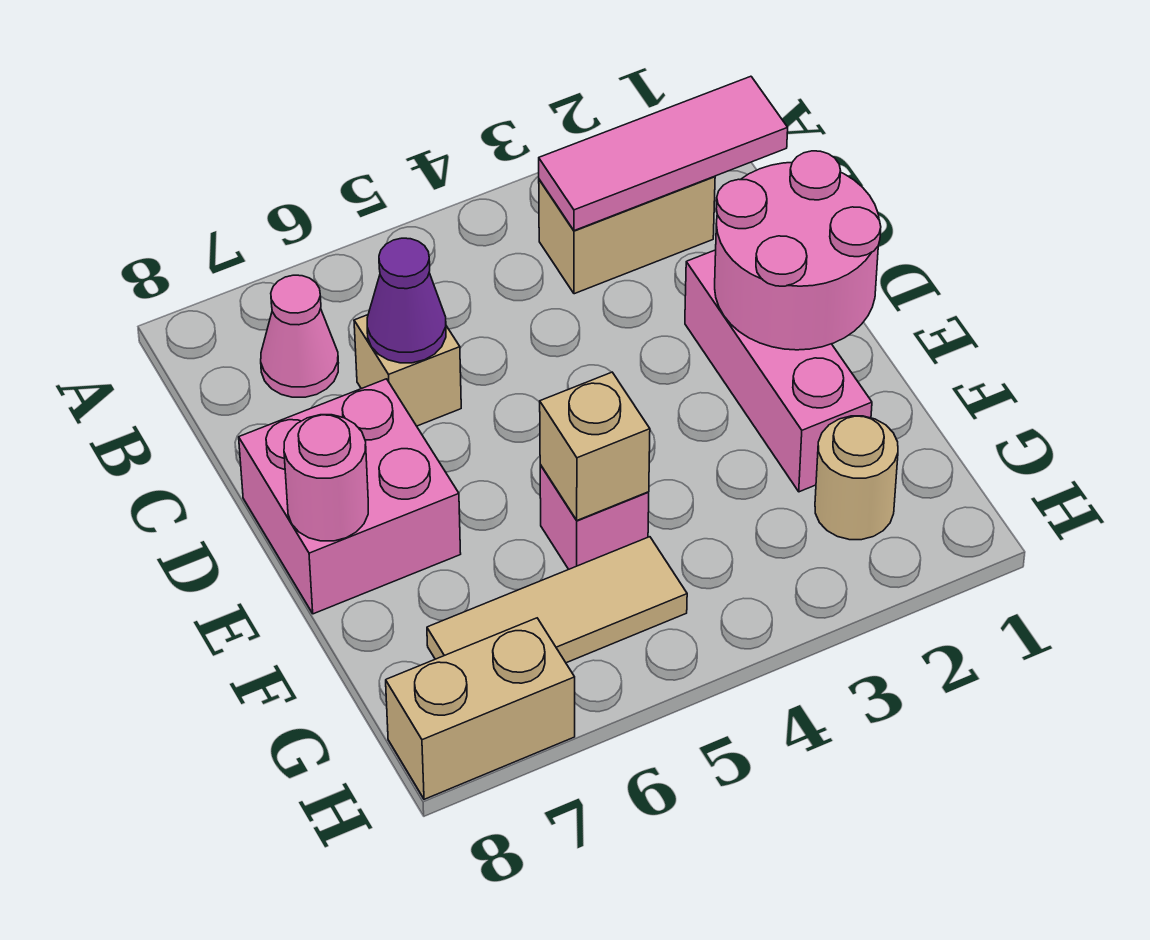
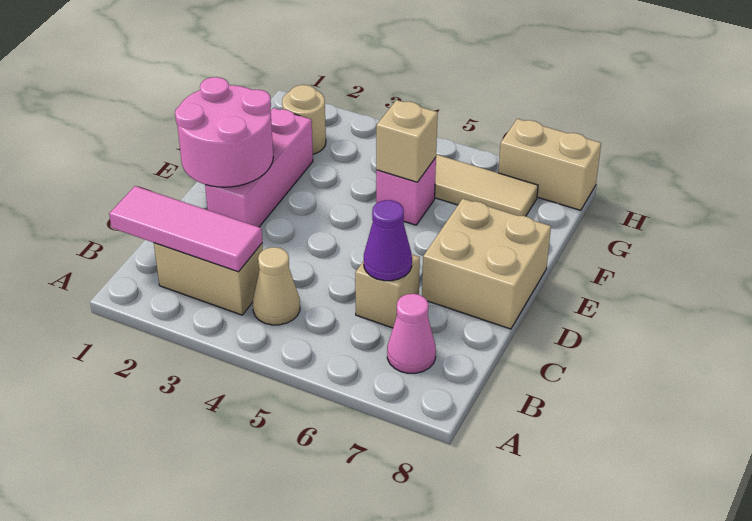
none -> tan 1x1 cone [253,247,300,325]
pink 2x2 brick [239,379,461,614] -> tan 2x2 brick [422,199,551,329]
pink 1x1 round brick [284,415,368,541] -> none

